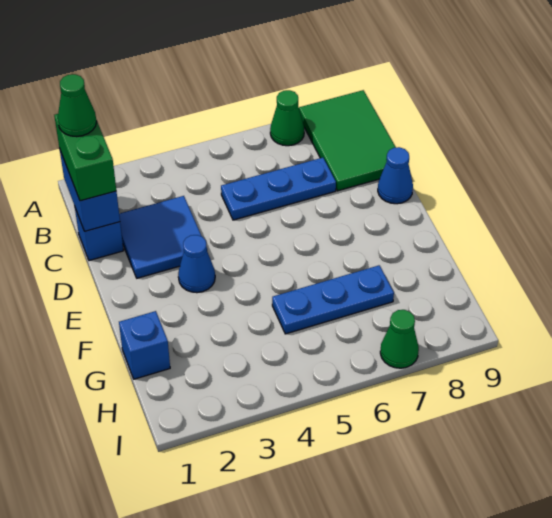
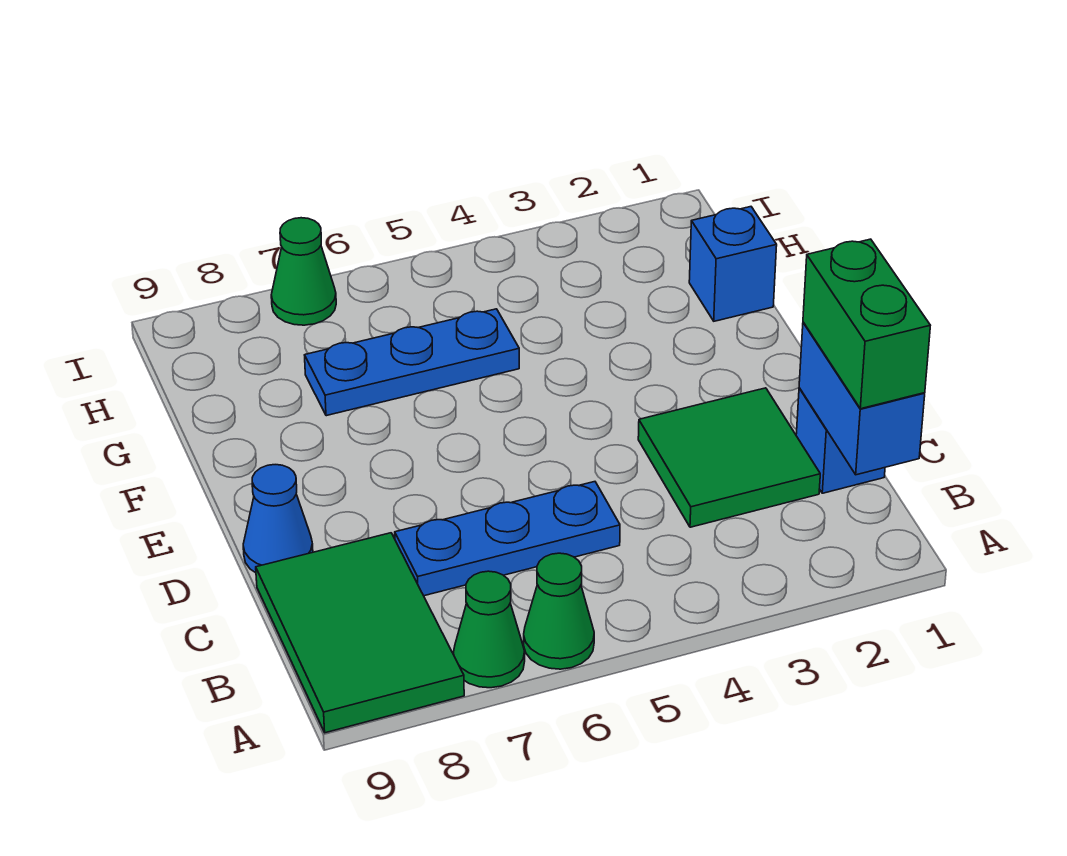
green 1x1 cone [58,74,97,137] -> green 1x1 cone moved to [524,553,594,669]
blue 2x2 tile [119,196,201,278] -> green 2x2 tile [638,388,820,527]
blue 1x1 cone [178,235,215,293] -> none

